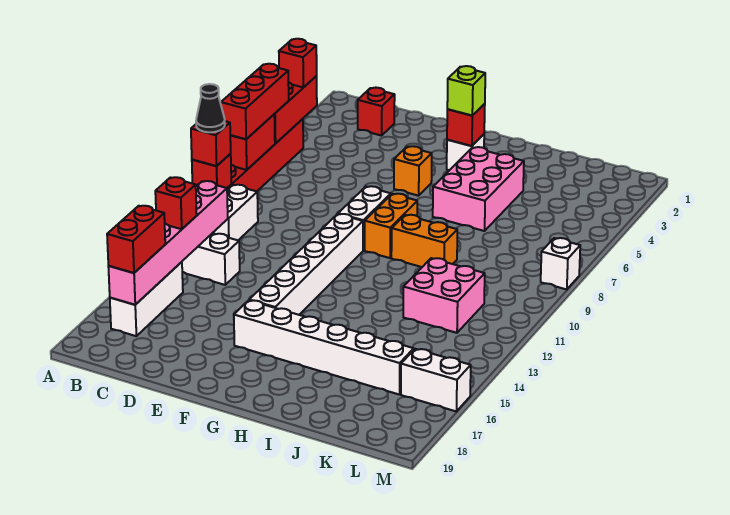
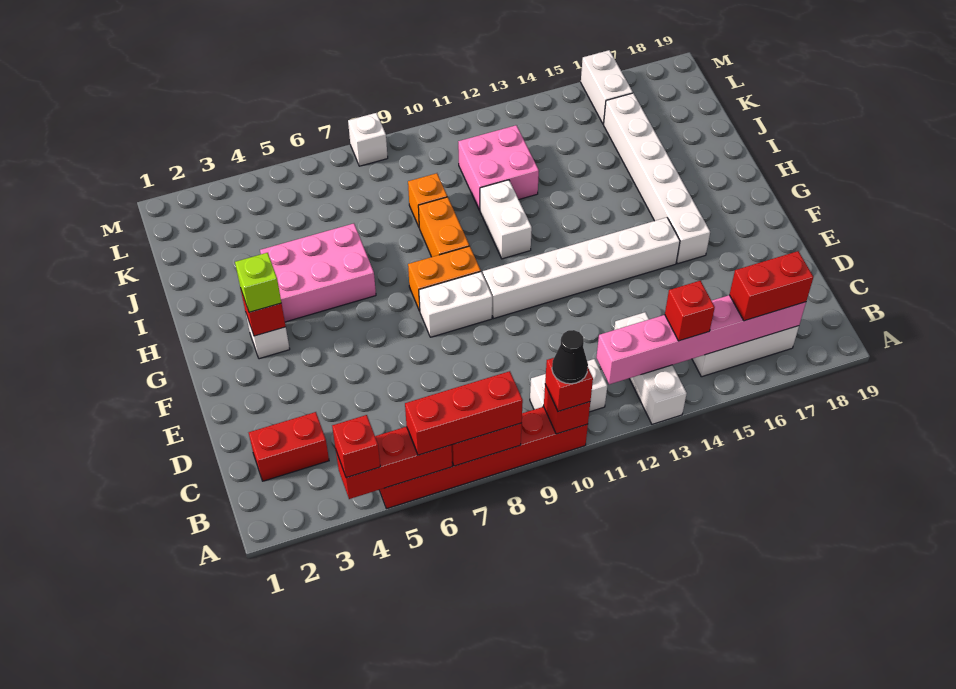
red 1x1 brick [358,88,395,136] -> red 1x2 brick [249,412,329,481]
orange 1x1 brick [394,146,432,196] -> orange 1x1 brick moved to [408,173,447,227]
none -> white 1x2 brick [480,180,532,259]

